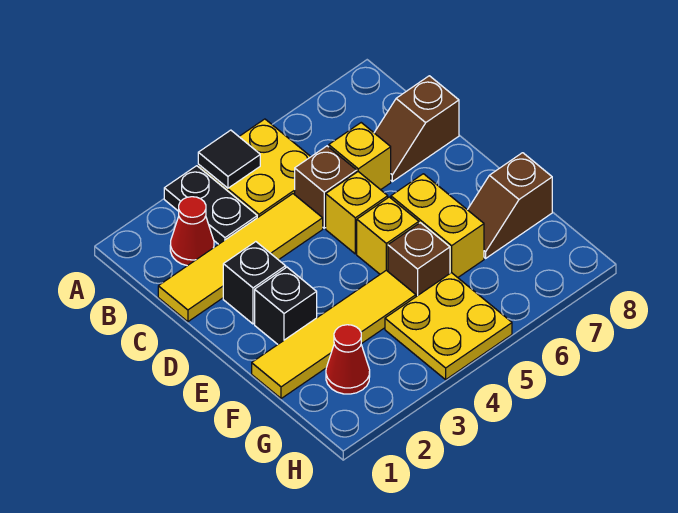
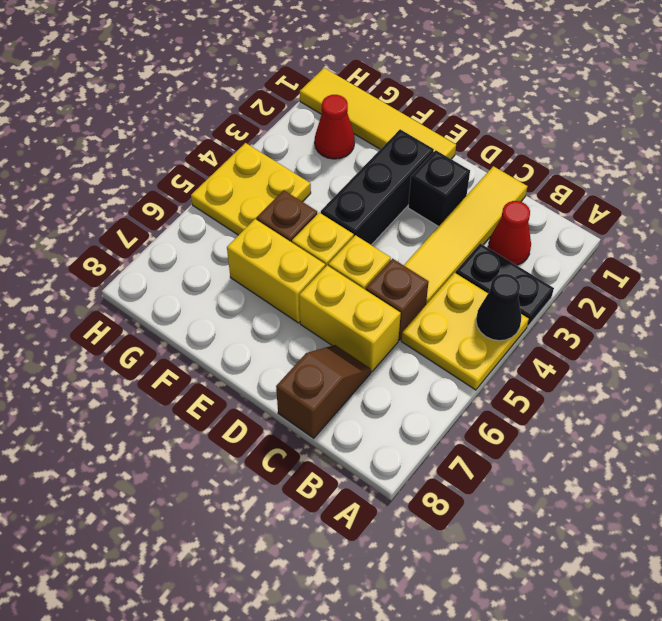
black 1x1 tile [198,130,260,188] -> black 1x1 cone [476,274,522,341]
yellow 1x1 brick [329,123,391,190] -> yellow 1x2 brick [299,266,401,372]
black 1x1 brick [255,267,317,344] -> black 1x3 brick [321,129,434,245]
yellow 1x4 tile [252,270,416,399] -> yellow 1x4 tile turned to [300,68,456,159]
brown 1x2 slope [467,153,552,258] -> none

